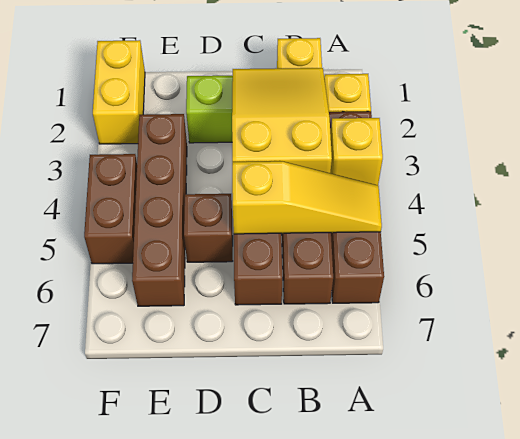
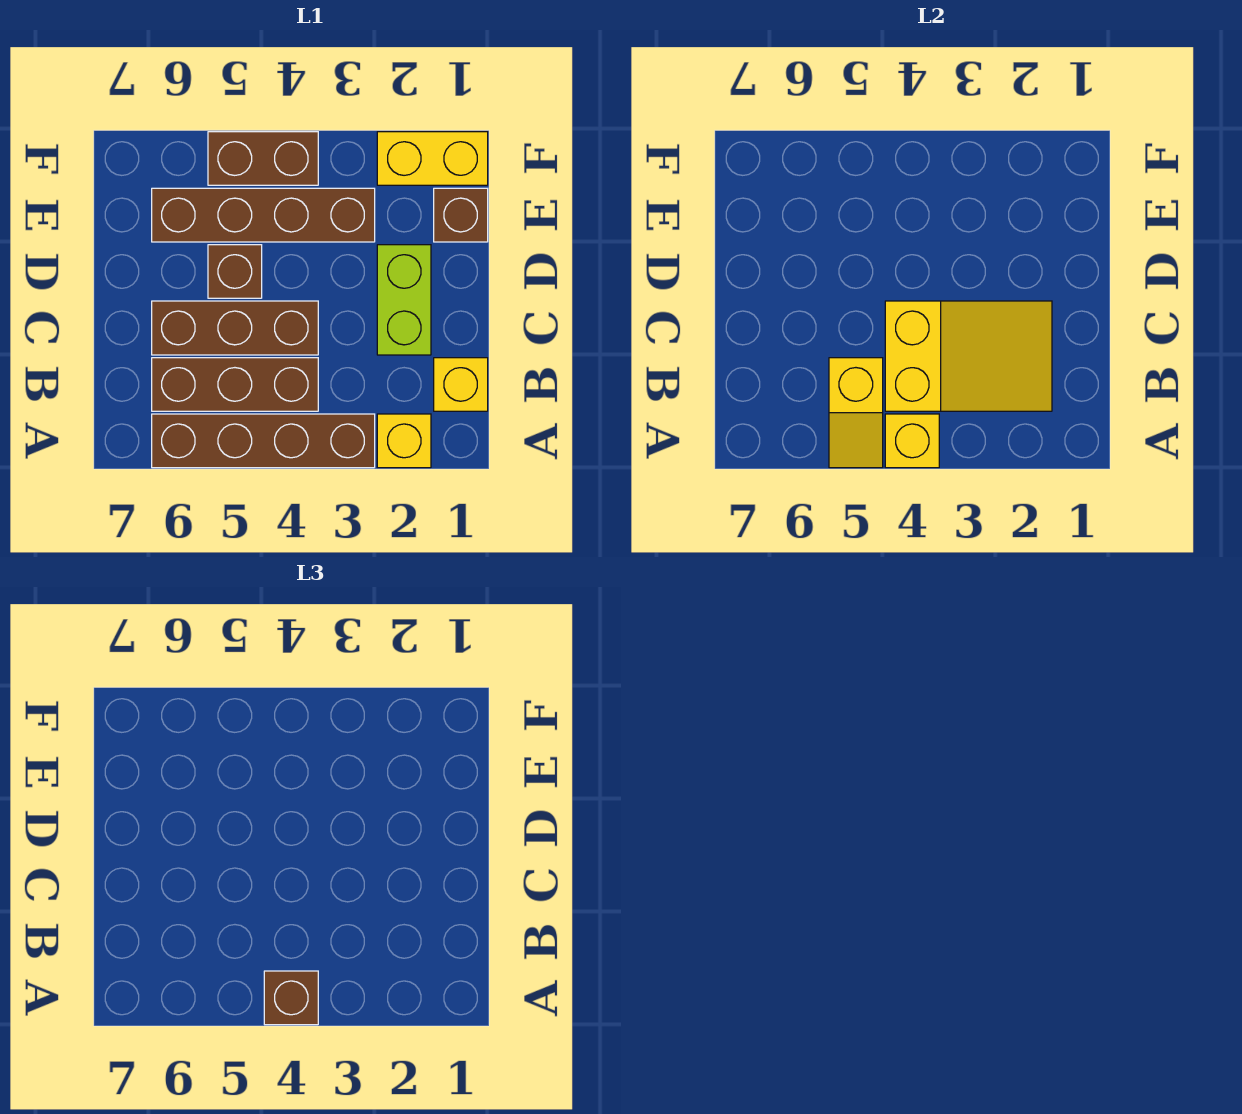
none -> brown 1x1 brick [264,971,318,1025]
yellow 1x3 slope [232,161,382,234] -> yellow 1x2 slope [829,358,883,468]
none -> brown 1x1 brick [434,188,488,242]

